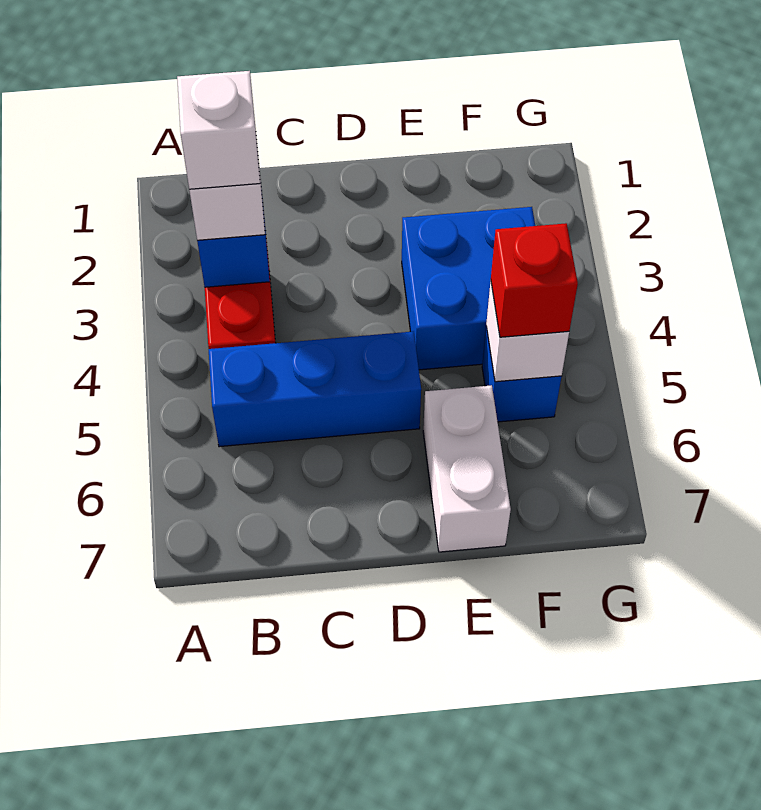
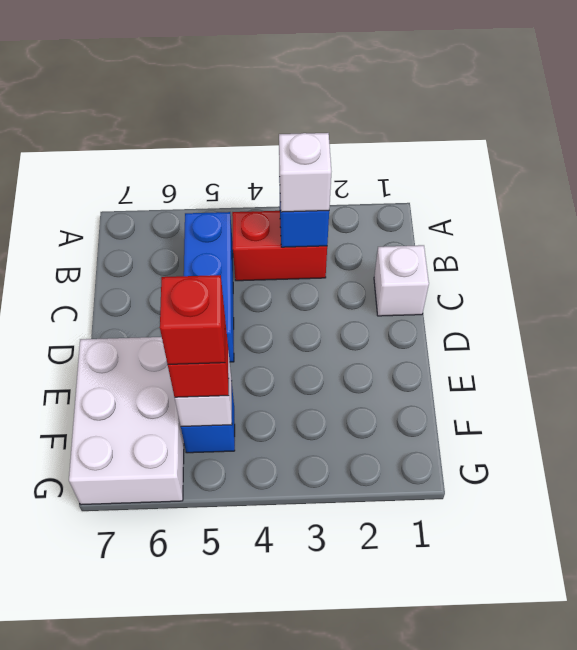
white 1x1 brick [177,71,260,189] -> white 1x1 brick moved to [374,245,429,316]
blue 2x2 brick [402,207,535,370] -> none
white 1x2 brick [423,385,511,552] -> white 2x3 brick [69,337,184,505]
none -> red 1x1 brick [160,275,225,364]

